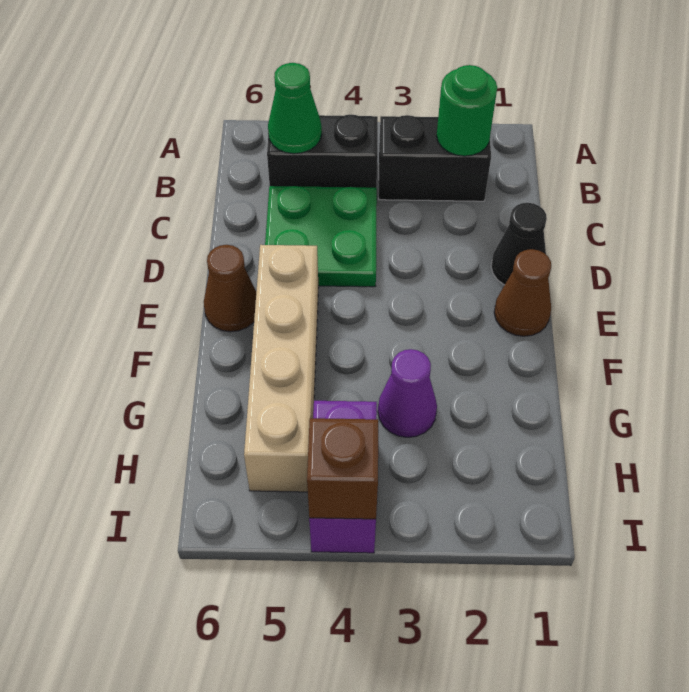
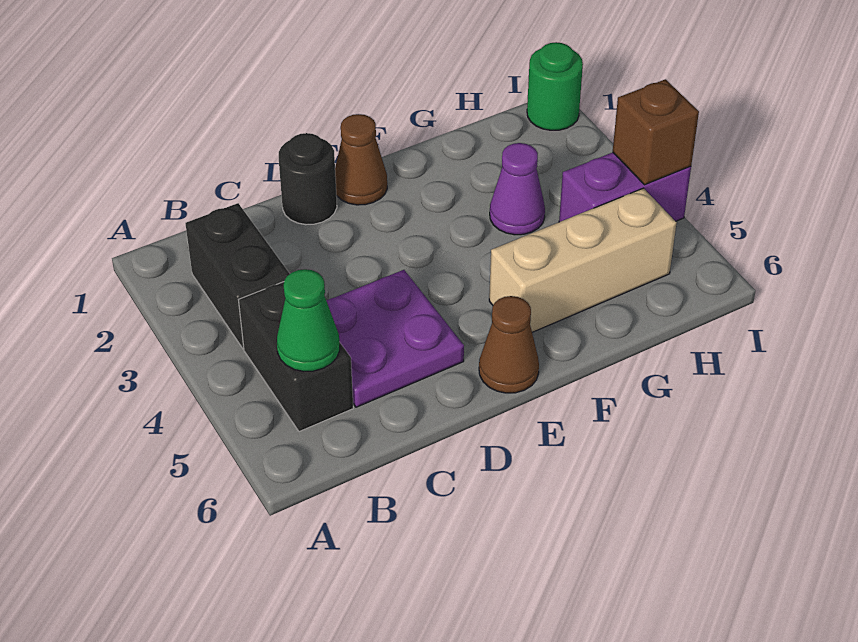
green 1x1 round brick [437,65,497,156] -> green 1x1 round brick moved to [527,42,583,130]
green 2x2 plate [265,186,377,287] -> purple 2x2 plate [326,270,464,407]
black 1x1 cone [491,203,547,285] -> black 1x1 round brick [279,133,337,225]
tan 1x4 brick [244,245,318,492] -> tan 1x3 brick [489,188,676,332]

